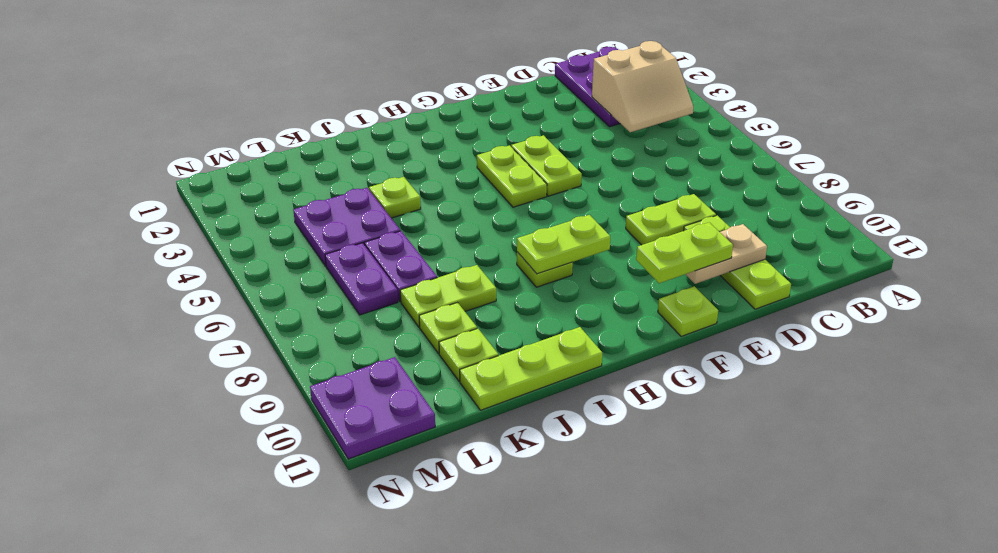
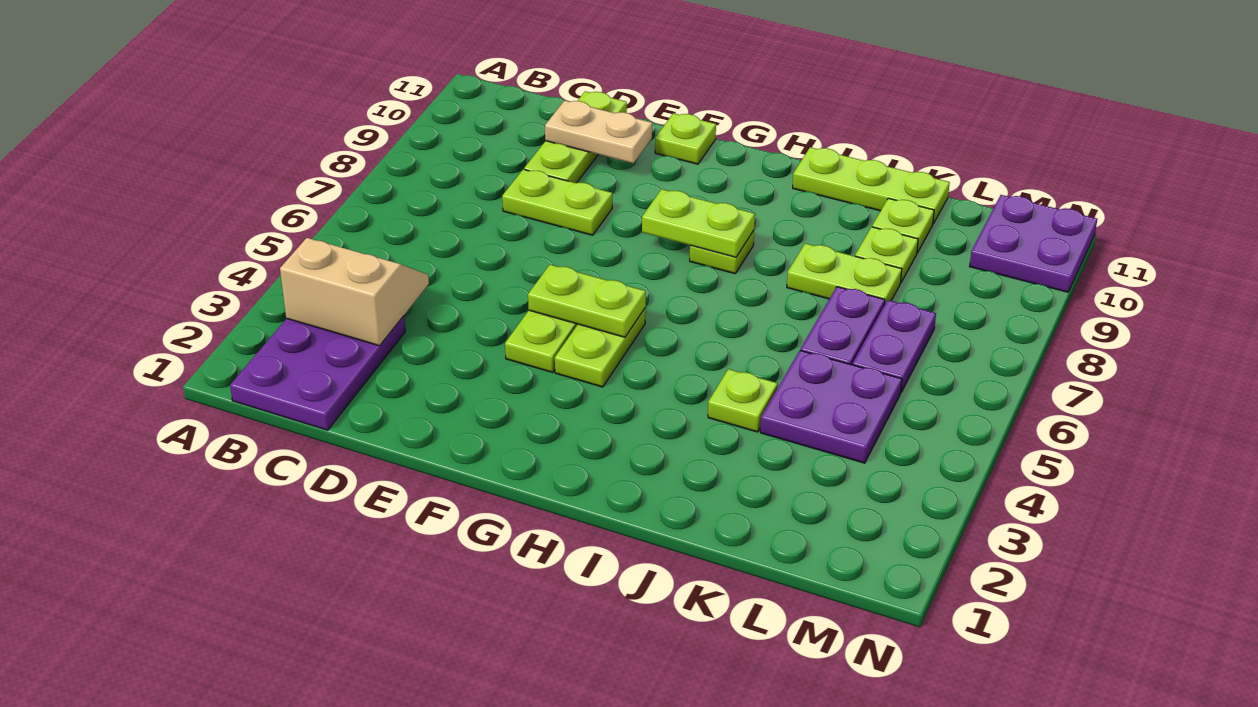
lime 1x2 plate [636,223,733,283] -> lime 1x2 plate moved to [528,265,646,337]

